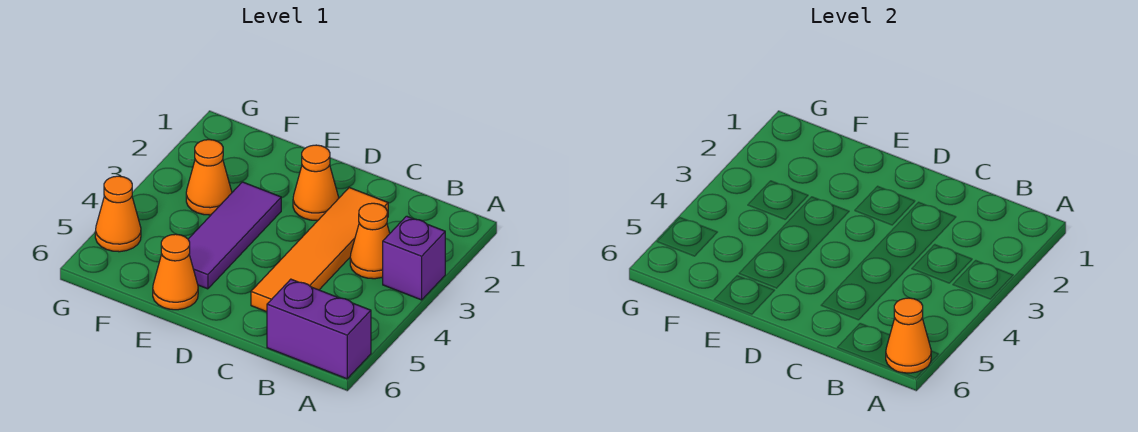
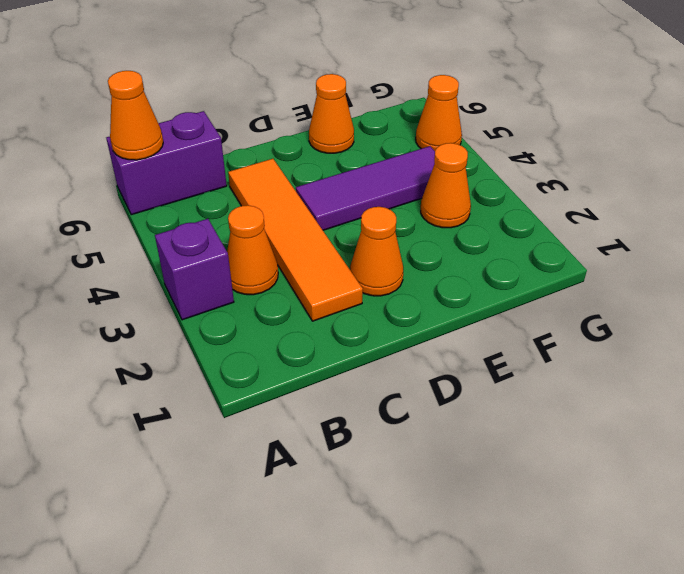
purple 1x3 tile [188,182,281,289] -> purple 1x3 tile turned to [296,146,435,230]

